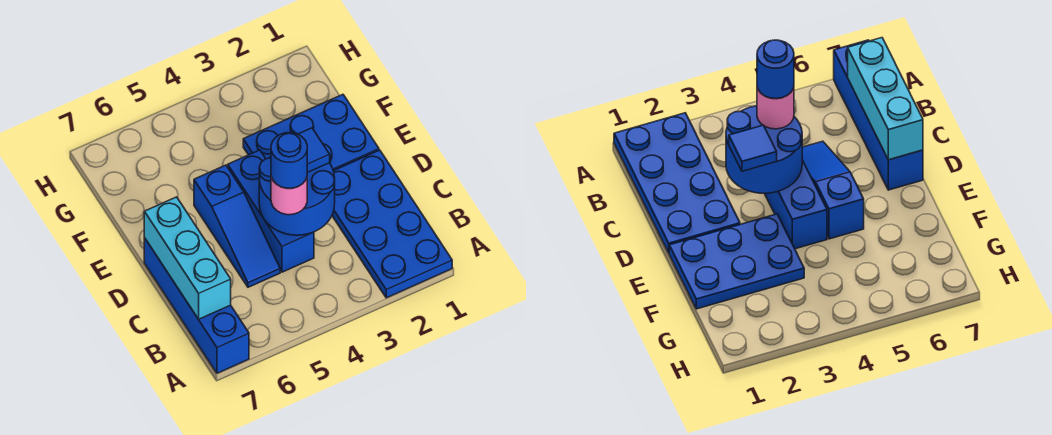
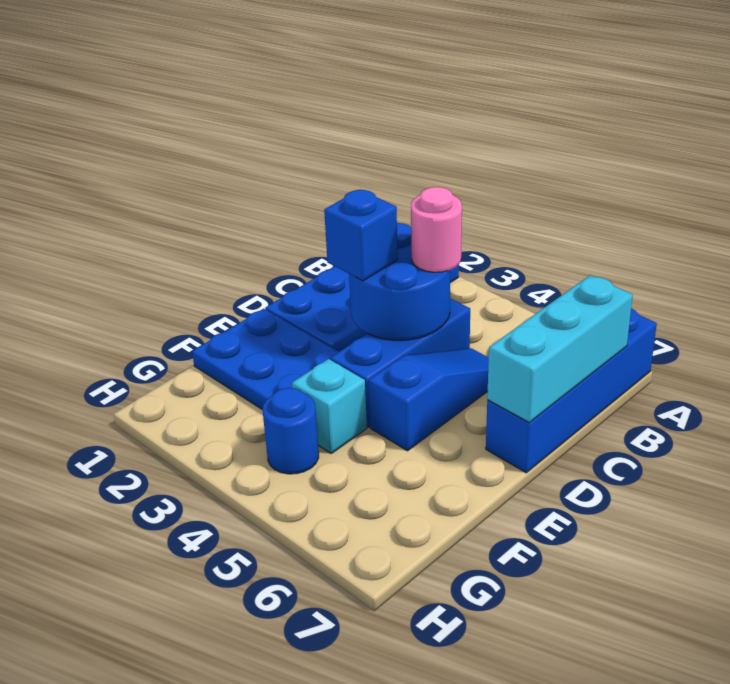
blue 1x1 round brick [271,133,307,188] -> blue 1x1 round brick moved to [263,388,319,474]
blue 1x1 tile [298,128,330,173] -> blue 1x1 brick [324,190,398,281]
none -> cyan 1x1 brick [292,359,367,453]

